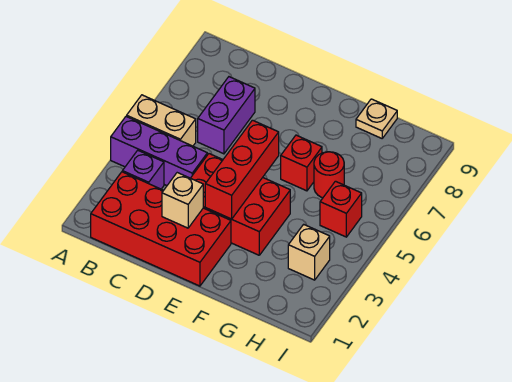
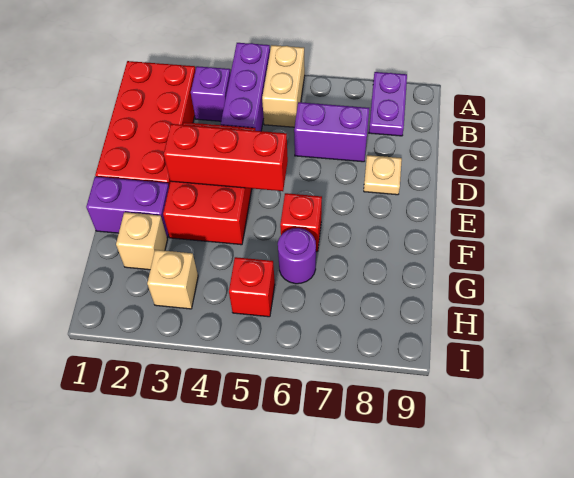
none -> purple 1x2 plate [369,72,407,136]
tan 1x1 brick [162,173,203,228] -> tan 1x1 brick moved to [116,212,167,270]
none -> purple 1x2 brick [86,177,169,238]
red 1x1 round brick [314,152,344,198] -> purple 1x1 round brick [278,228,316,284]
tan 1x1 plate [356,99,397,138] -> tan 1x1 plate moved to [364,155,402,195]

